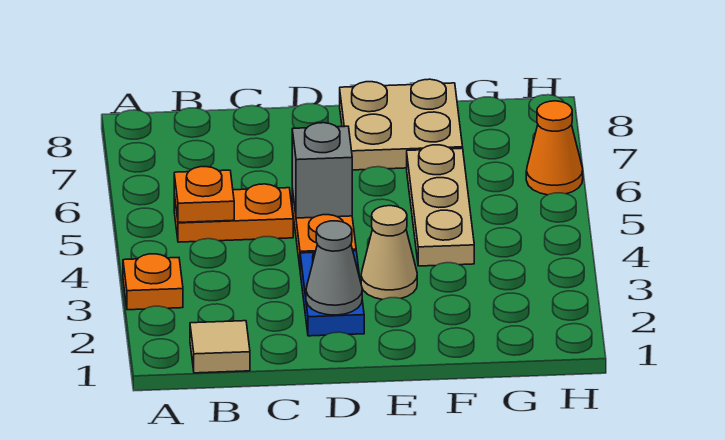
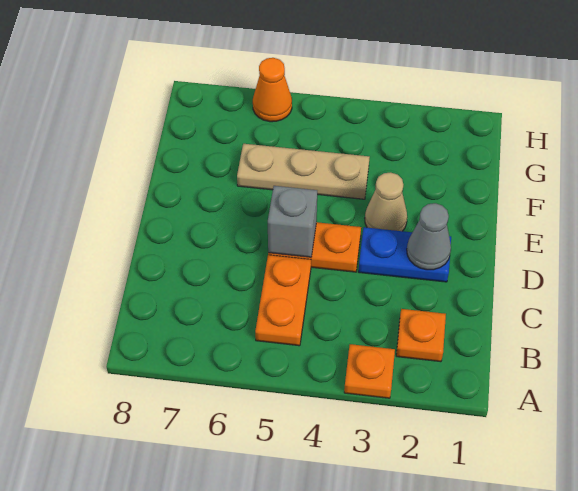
tan 1x1 tile [190,321,250,373] -> none
orange 1x1 plate [174,167,234,222] -> orange 1x1 plate moved to [396,309,446,362]
tan 2x2 plate [340,79,463,170] -> none

